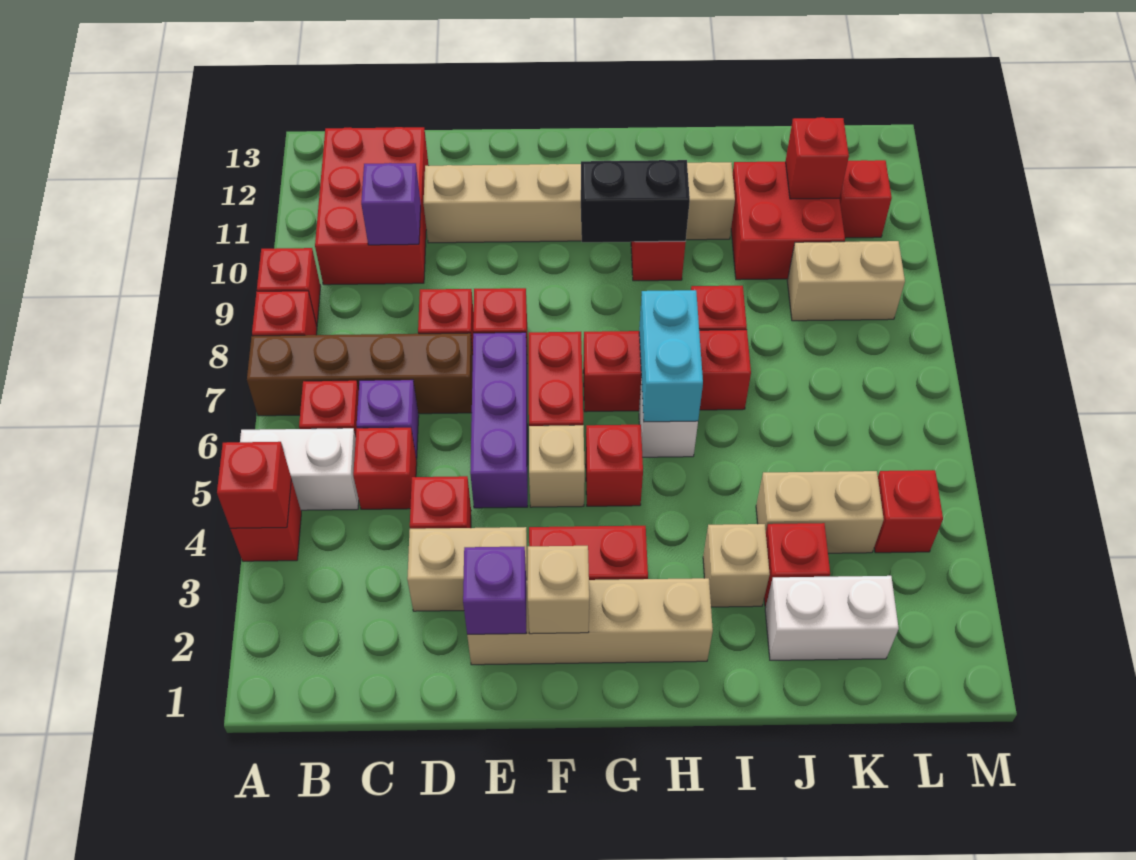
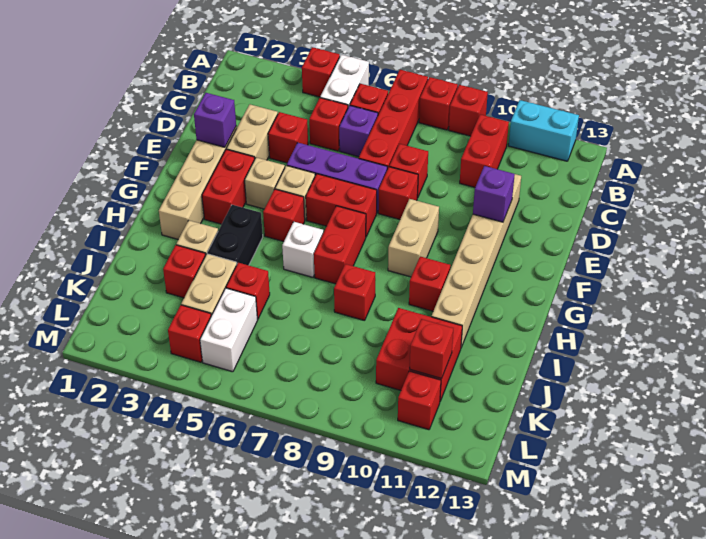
red 1x1 brick [217,442,292,529] -> red 1x1 brick moved to [226,263,270,319]
brown 1x4 brick [247,333,473,416] -> red 1x4 brick [359,70,428,169]
red 2x3 brick [315,127,429,285] -> red 1x2 brick [460,114,509,187]
purple 1x1 brick [361,163,421,245] -> purple 1x1 brick moved to [473,166,515,222]
tan 1x1 brick [528,546,589,634] -> tan 1x1 brick moved to [245,157,285,209]
red 1x3 brick [583,330,751,412] -> red 1x2 brick [314,206,366,284]
black 1x2 brick [581,160,690,242] -> black 1x2 brick moved to [207,205,263,265]
cyan 1x2 brick [639,290,703,422] -> cyan 1x2 brick moved to [509,100,579,161]
white 1x2 brick [765,576,899,660] -> white 1x2 brick moved to [200,288,258,372]
tan 1x2 brick [787,241,905,321] -> tan 1x2 brick moved to [388,199,439,277]

